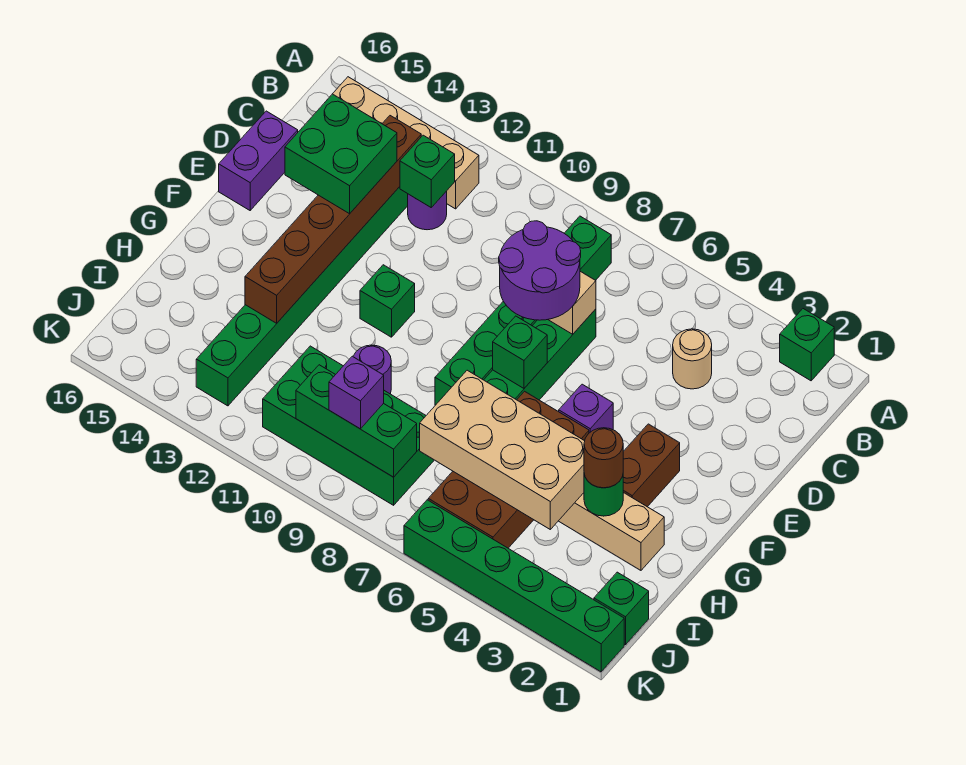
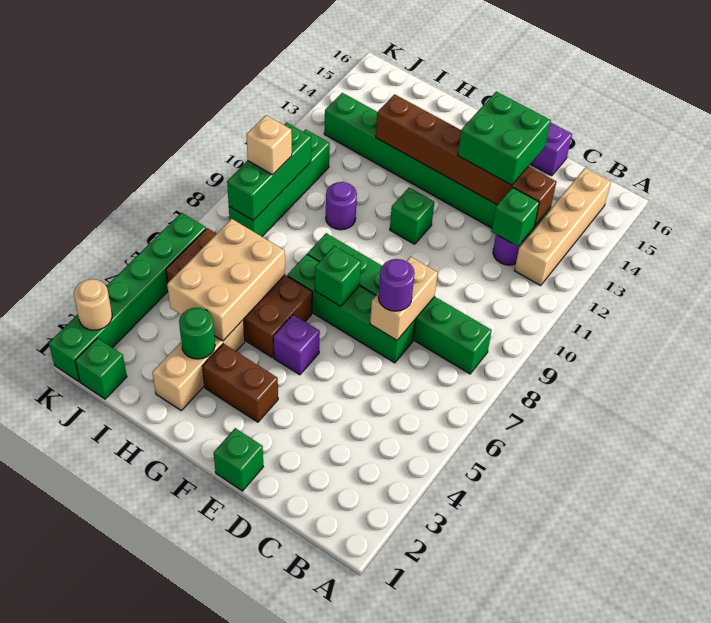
green 1x1 brick [780,309,834,381] -> green 1x1 brick moved to [214,428,263,491]
tan 1x1 round brick [673,329,712,389] -> tan 1x1 round brick moved to [74,279,112,330]
purple 2x2 round brick [499,221,581,320] -> purple 1x1 round brick [378,259,415,311]
brown 1x1 round brick [584,428,623,488] -> none
tan 2x4 brick [420,370,585,529] -> tan 2x3 brick [167,219,285,341]
green 2x4 brick [263,346,434,505] -> green 1x4 brick [229,129,330,236]
purple 1x1 brick [329,356,384,429] -> tan 1x1 brick [246,115,292,175]

